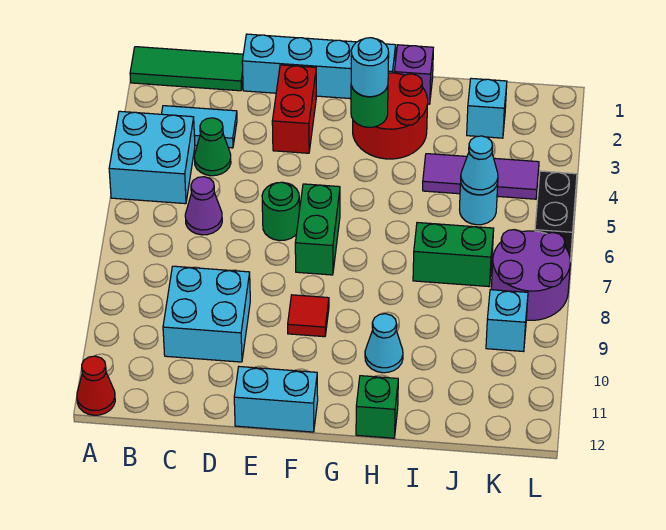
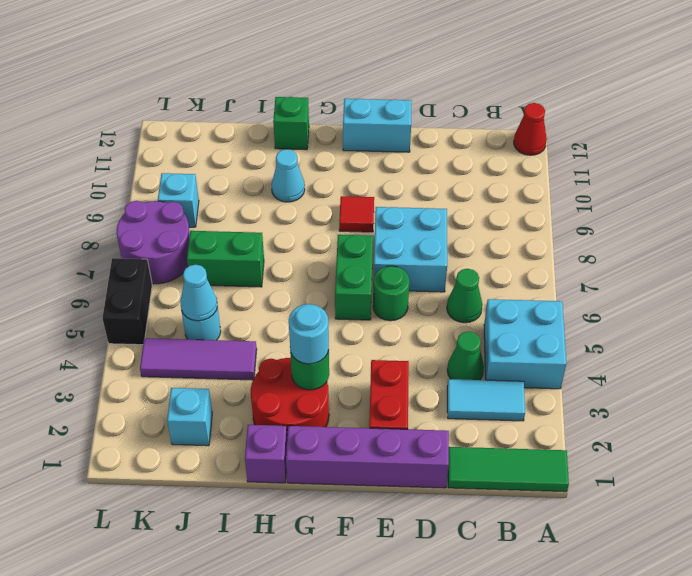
purple 1x1 cone [185,177,222,235] -> green 1x1 cone [447,269,482,323]
cyan 2x2 brick [163,266,250,362] -> cyan 2x2 brick moved to [374,207,447,292]
cyan 1x4 brick [242,34,396,99] -> purple 1x4 brick [286,426,449,488]

